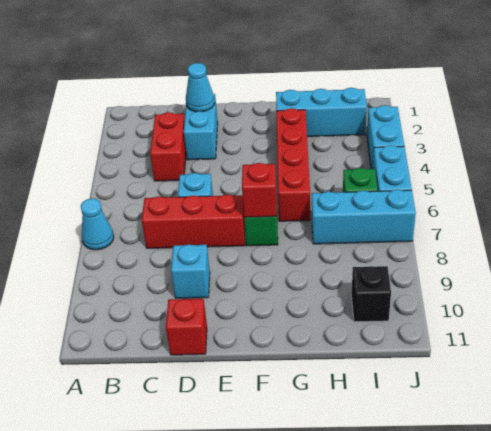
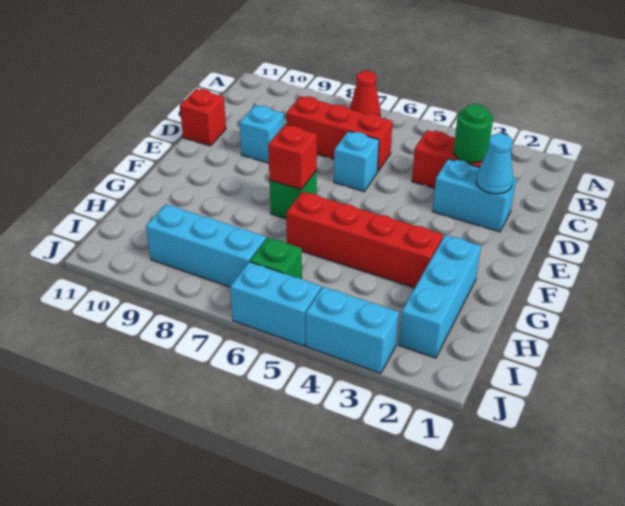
cyan 1x1 cone [81,199,114,250] -> red 1x1 cone [350,71,380,116]
none -> green 1x1 round brick [454,104,493,163]
red 1x3 brick [142,195,245,248] -> red 1x3 brick turned to [286,96,393,172]
cyan 1x3 brick [312,190,416,244] -> cyan 1x3 brick turned to [146,204,266,287]
black 1x1 brick [352,266,391,322] -> none

